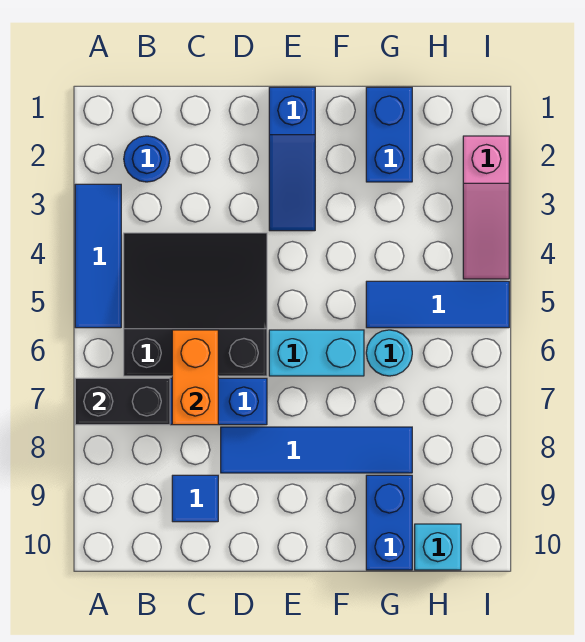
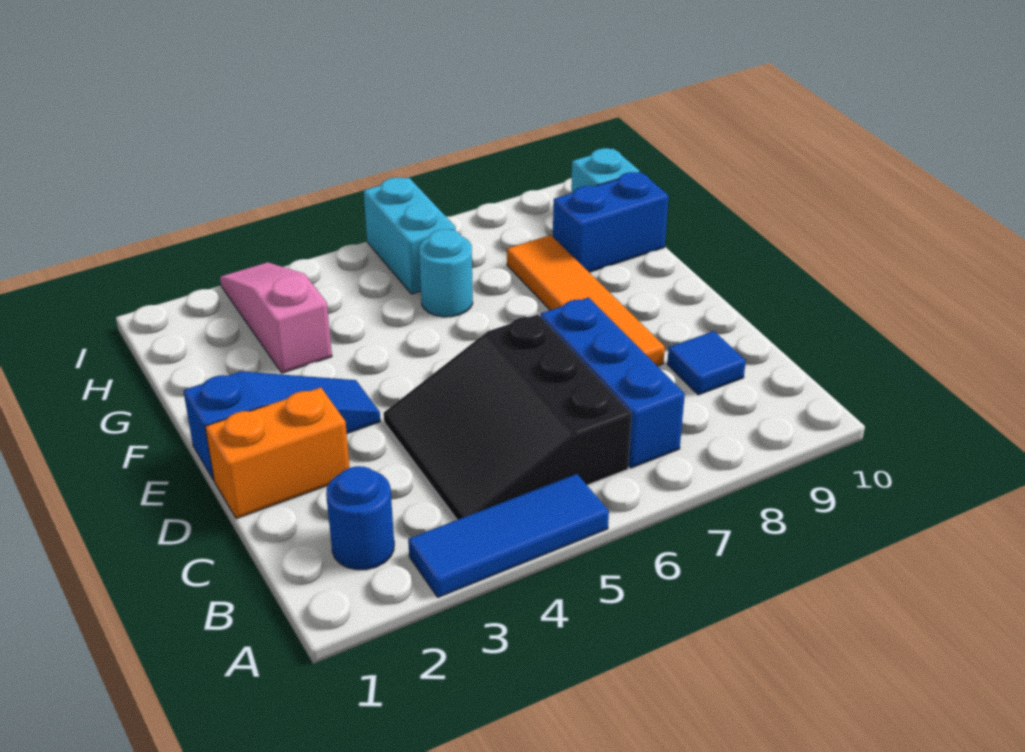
black 1x2 brick [75,378,170,425] -> none
orange 1x2 brick [172,330,218,425] -> orange 1x2 brick moved to [205,387,350,519]
blue 1x4 tile [221,427,412,473] -> orange 1x4 tile [507,235,665,366]
cyan 1x2 brick [269,330,364,376] -> cyan 1x2 brick moved to [364,177,456,294]
blue 1x2 brick [366,87,412,182] -> none
blue 1x3 tile [366,281,509,328] -> none
pink 1x3 slope [463,136,509,279] -> pink 1x3 slope turned to [220,262,332,373]

